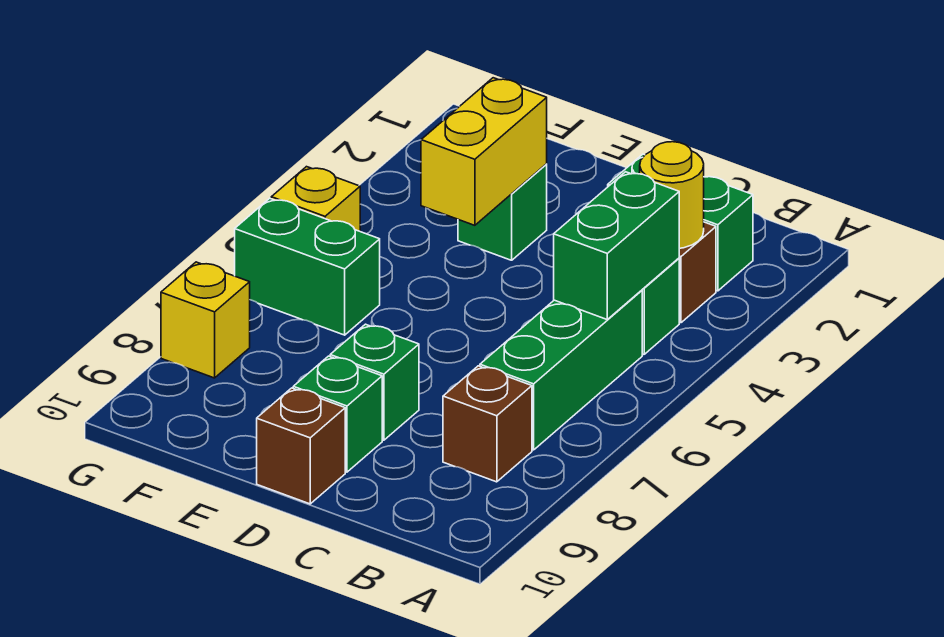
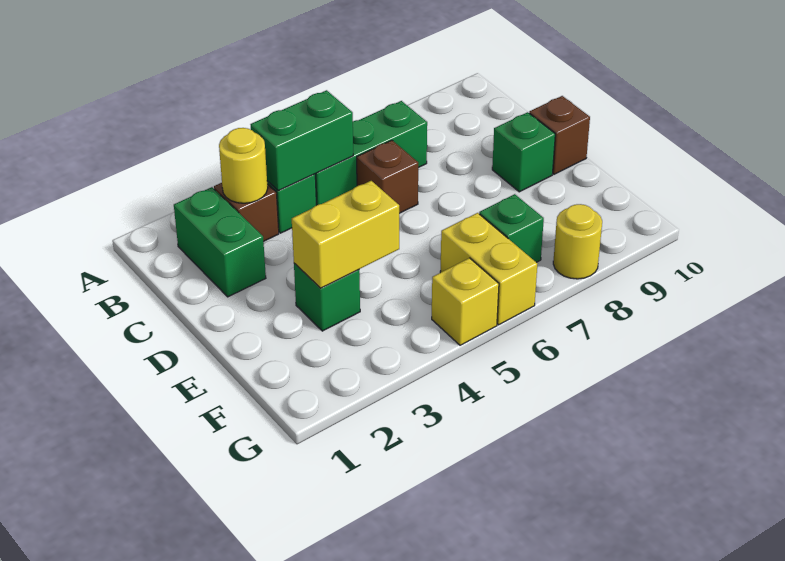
brown 1x1 brick [443,366,532,482] -> brown 1x1 brick moved to [357,140,418,213]
green 1x1 brick [330,324,419,440] -> green 1x1 brick moved to [479,194,544,262]
green 1x2 brick [235,198,380,335] -> yellow 1x2 brick [440,213,537,325]
yellow 1x1 brick [161,262,250,378] -> yellow 1x1 round brick [553,204,602,279]

